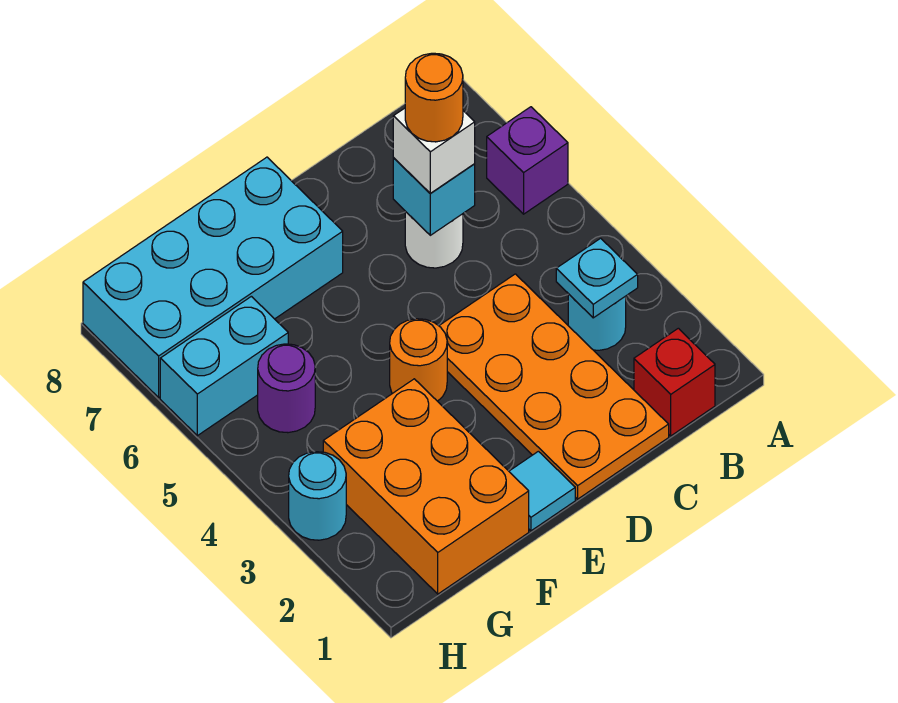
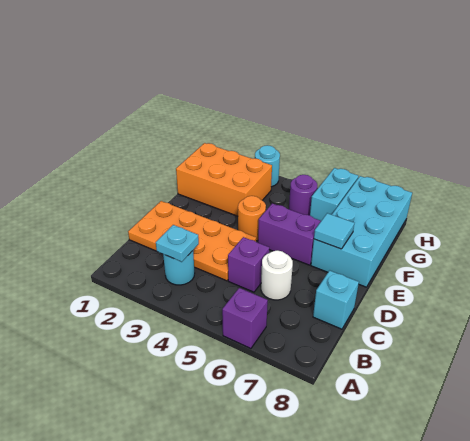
red 1x1 brick [634,328,715,436] -> none
none -> purple 1x1 brick [228,237,269,292]
cyan 1x1 brick [393,158,475,235] -> cyan 1x1 brick moved to [313,270,359,329]
white 1x1 brick [393,108,475,194] -> none
orange 1x1 round brick [405,53,463,142] -> none
cyan 1x1 tile [509,451,575,531] -> cyan 1x1 tile moved to [314,213,354,249]
none -> purple 1x2 brick [258,204,321,265]

